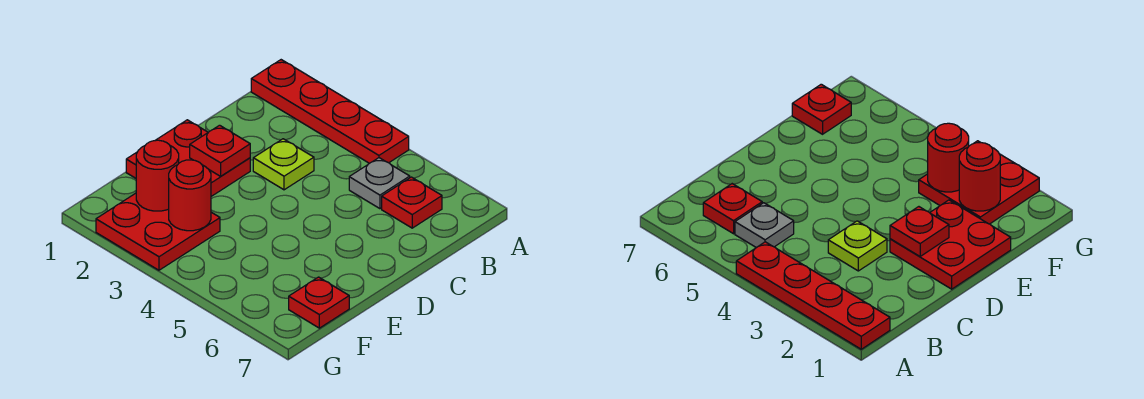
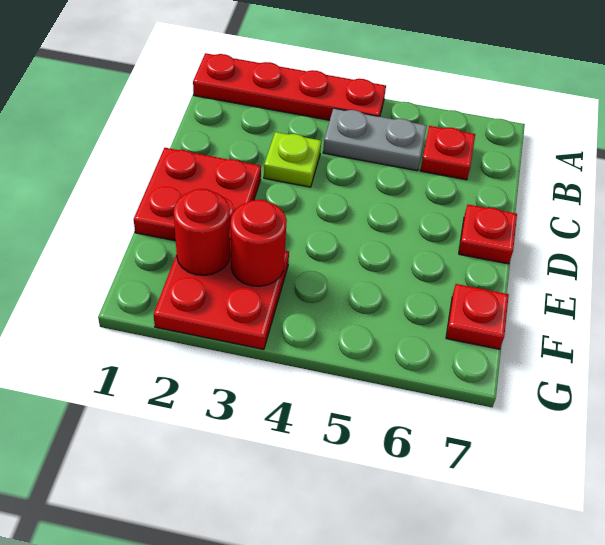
grey 1x1 plate [349,158,410,209] -> grey 1x2 plate [323,108,427,171]
red 1x1 plate [190,125,250,176] -> red 1x1 plate moved to [459,205,517,264]

